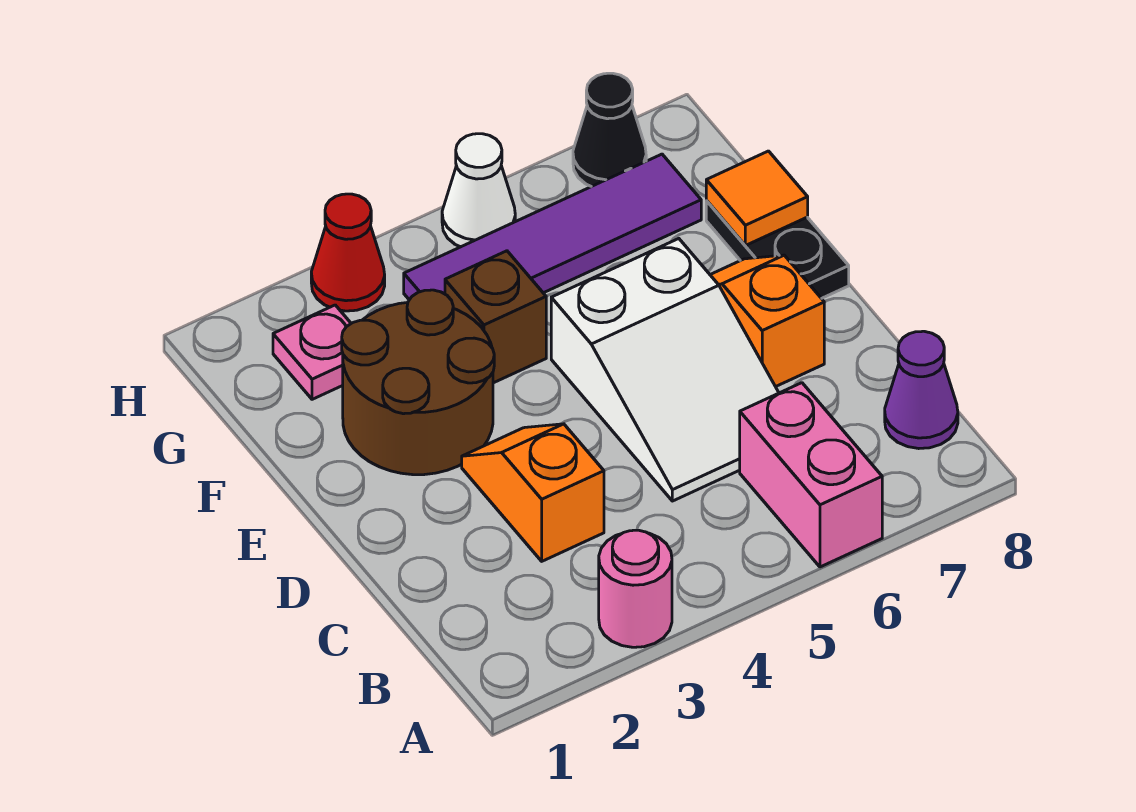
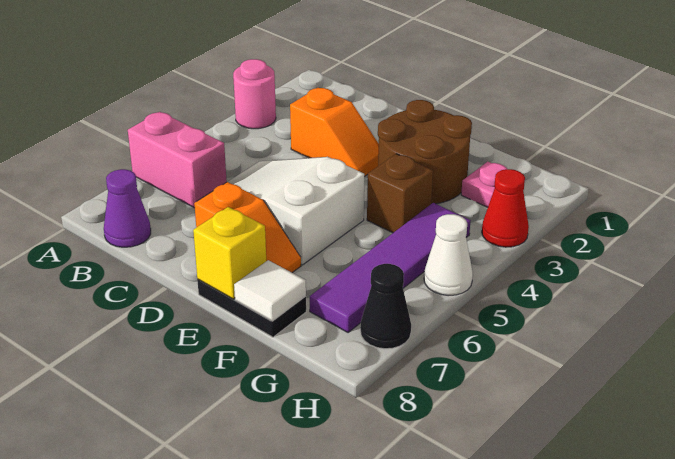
none -> yellow 1x1 brick [193,207,266,299]
orange 1x1 tile [706,151,808,246] -> white 1x1 tile [234,260,306,321]

